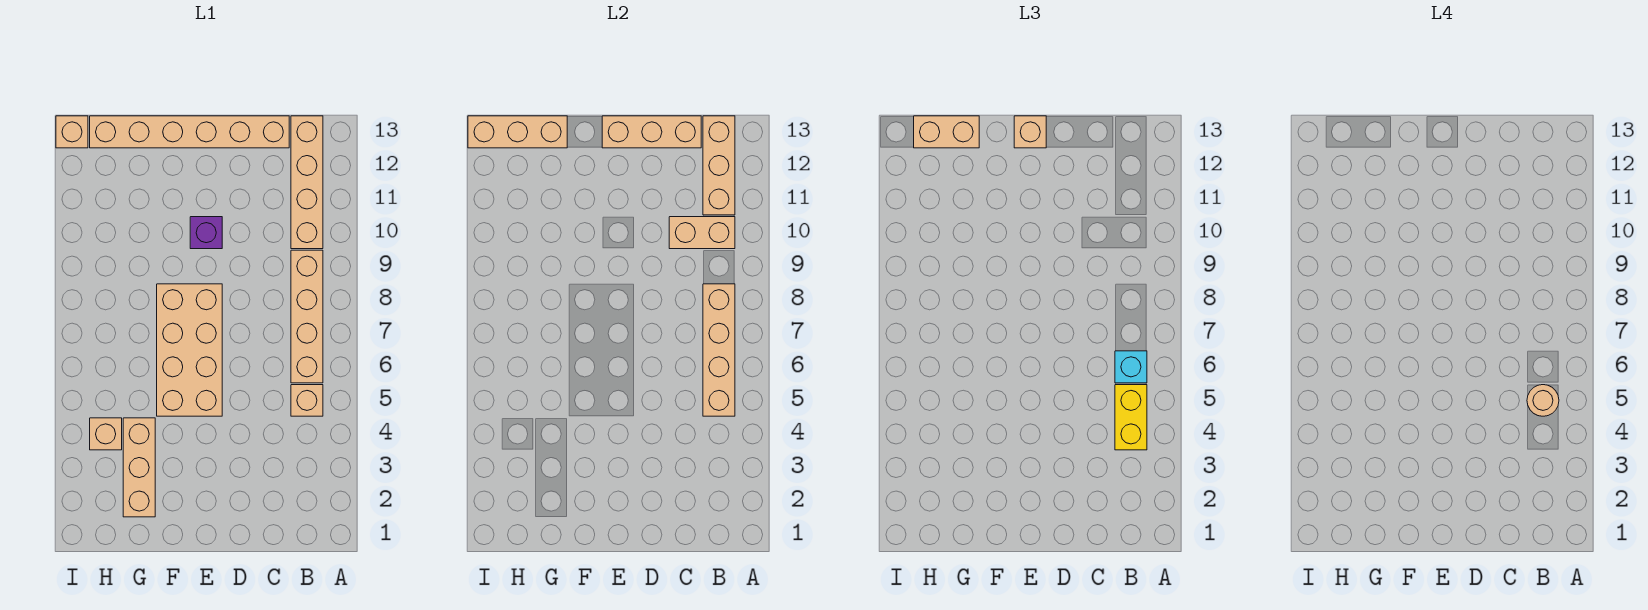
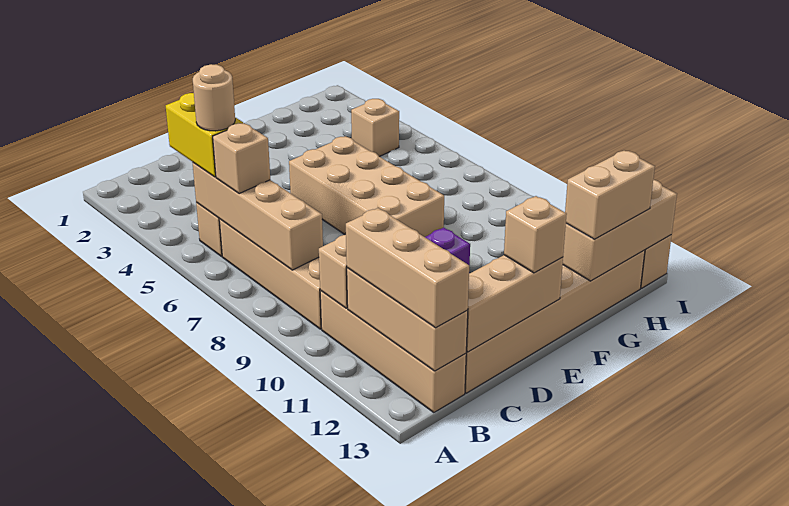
cyan 1x1 brick [1115,351,1147,383] -> tan 1x1 brick [213,123,270,194]
tan 1x3 brick [123,418,155,517] -> tan 1x3 brick moved to [346,208,469,328]

